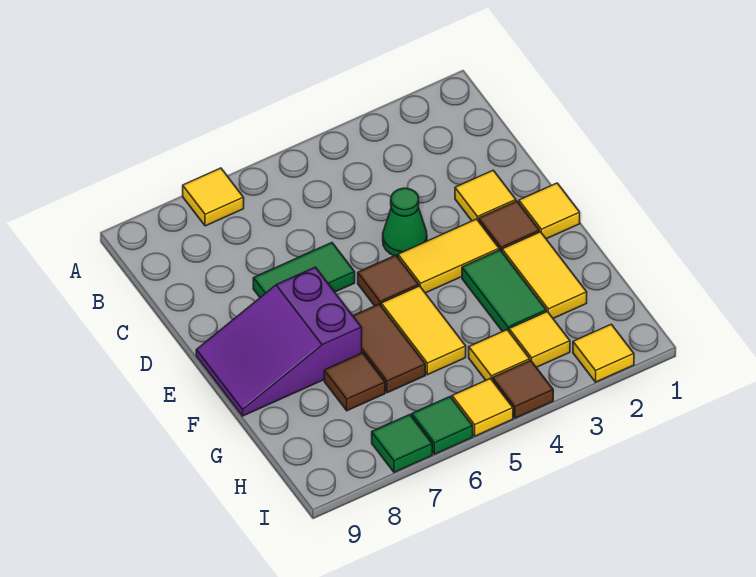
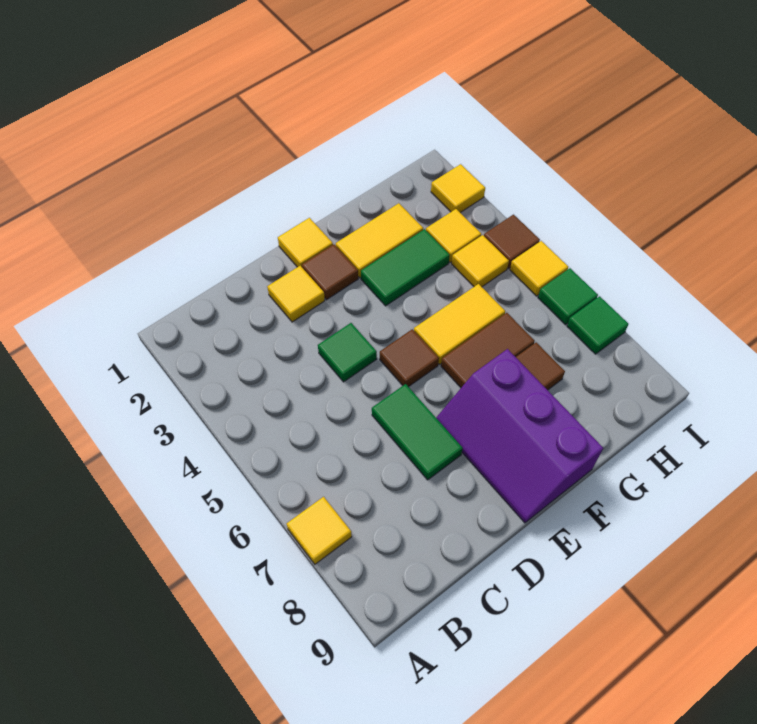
green 1x1 cone [383,188,427,257] -> green 1x1 tile [318,323,377,382]
yellow 1x2 tile [398,219,499,293] -> none
purple 2x3 slope [196,267,362,416] -> purple 2x3 slope turned to [436,349,603,523]

